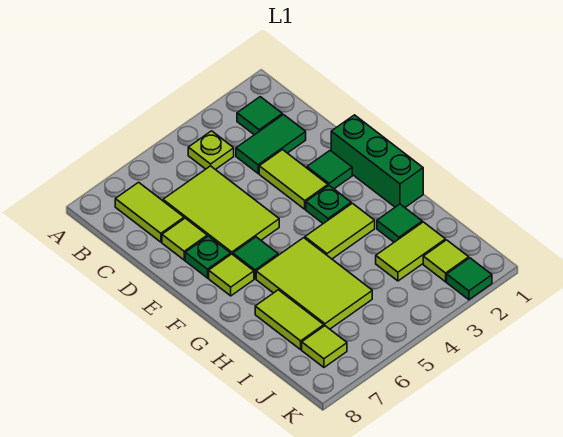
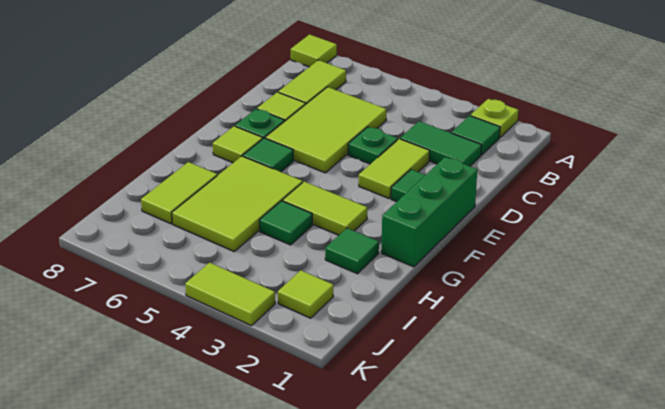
lime 1x1 plate [188,131,234,170] -> lime 1x1 plate moved to [471,99,518,137]
green 1x1 plate [306,186,351,224] -> green 1x1 plate moved to [348,127,398,164]
lime 1x2 tile [376,222,445,281] -> lime 1x2 tile moved to [185,263,275,326]
lime 1x1 tile [302,326,347,367] -> lime 1x1 tile moved to [291,34,337,67]
green 1x1 tile [447,258,492,300] -> green 1x1 tile moved to [259,201,312,245]

